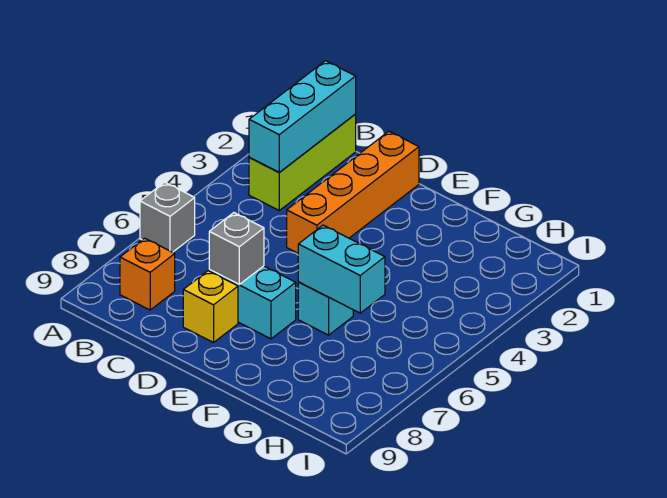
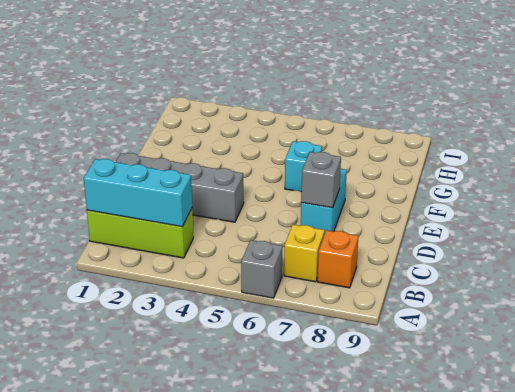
orange 1x4 brick [287,131,419,253] -> grey 1x4 brick [116,153,244,222]
yellow 1x1 brick [183,271,238,343] -> yellow 1x1 brick moved to [284,225,325,282]
cyan 1x2 brick [298,225,385,313] -> none

